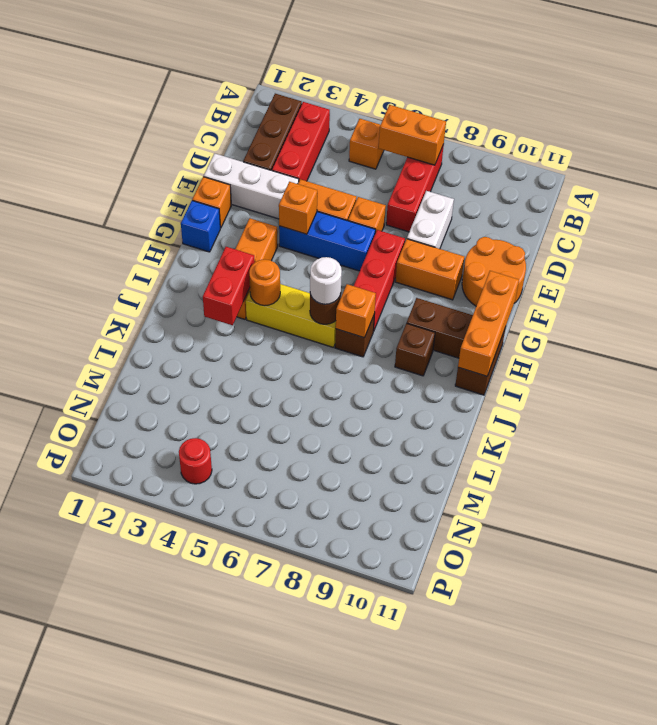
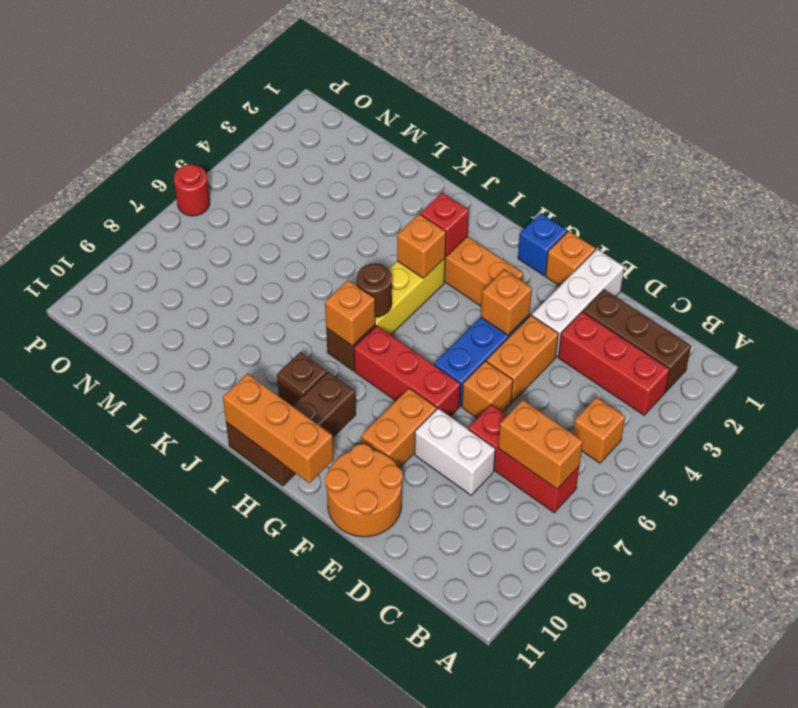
orange 1x2 brick [379,105,446,165] -> orange 1x2 brick turned to [498,400,583,489]
red 1x2 brick [203,247,255,325] -> red 1x1 brick [421,193,469,256]
orange 1x1 round brick [249,259,280,306] -> orange 1x1 brick [397,214,446,278]
white 1x1 round brick [310,257,342,304] -> none
red 1x1 round brick [179,438,212,484] -> red 1x1 round brick moved to [174,165,210,216]

